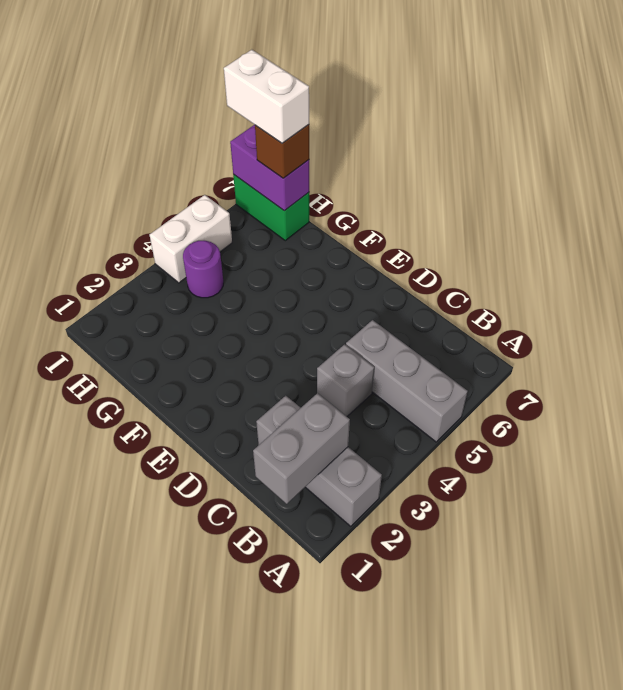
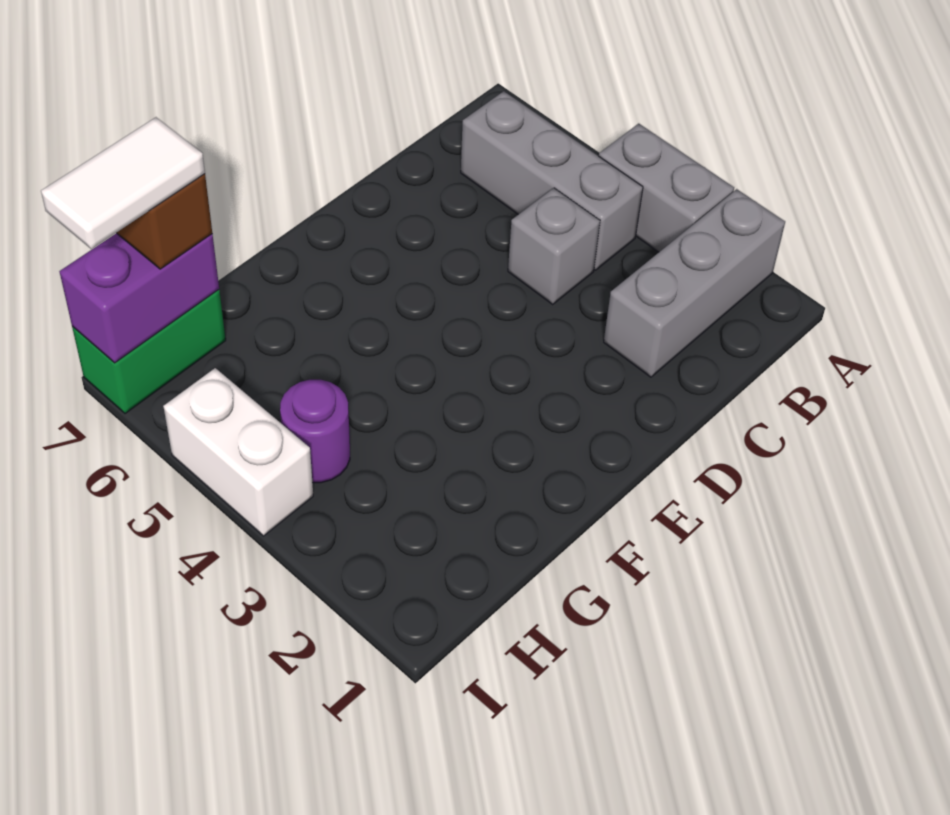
grey 1x3 brick [346,320,468,442] -> grey 1x3 brick turned to [461,91,643,270]
grey 1x2 brick [253,393,350,504] -> grey 1x2 brick moved to [599,124,734,252]
white 1x2 brick [224,50,309,143] -> white 1x2 tile [41,117,205,249]

